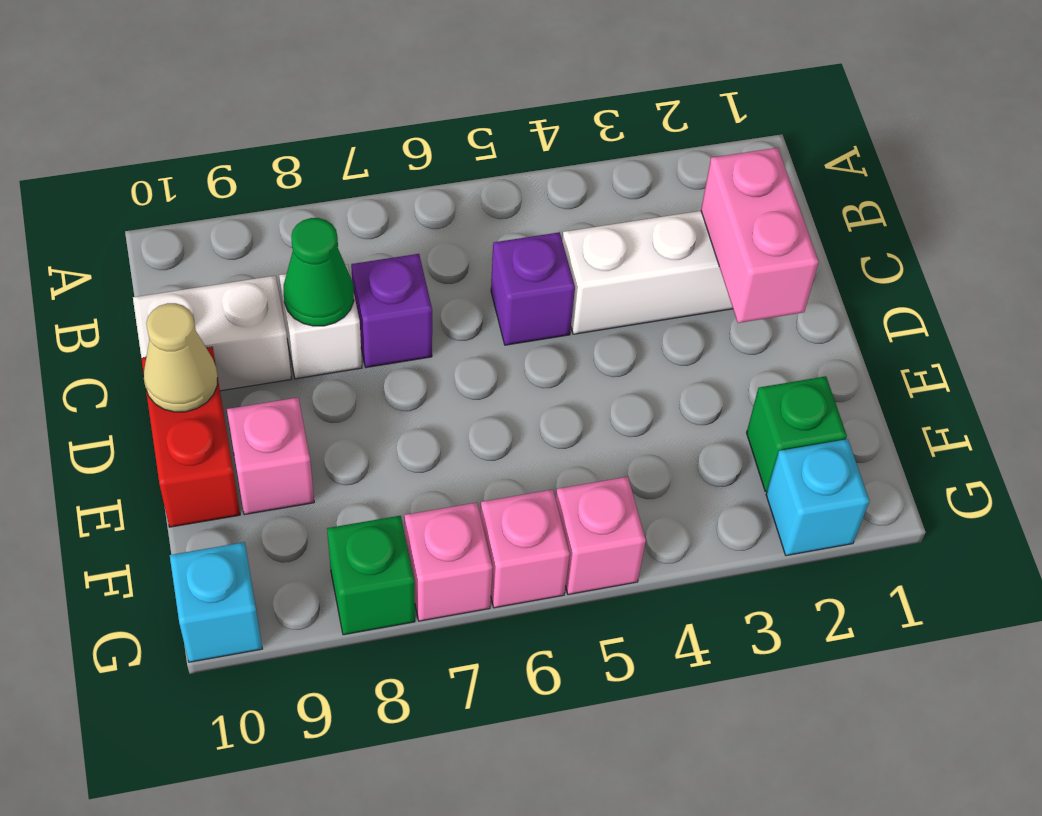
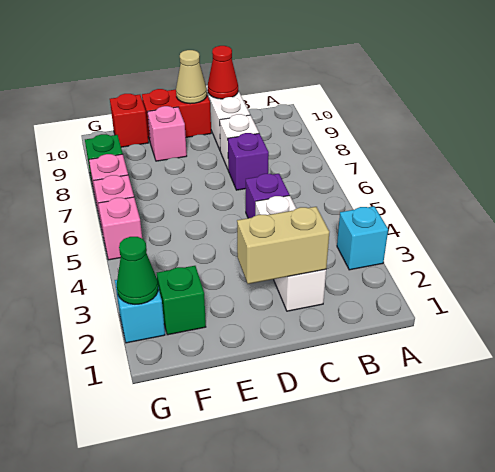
pink 1x2 brick [701,148,819,323] -> tan 1x2 brick [237,207,329,284]
green 1x1 cone [284,218,354,326] -> green 1x1 cone moved to [117,237,158,304]
none -> red 1x1 cone [208,46,238,99]
none -> red 1x1 brick [110,94,149,147]
cyan 1x1 brick [170,542,262,662] -> cyan 1x1 brick moved to [337,206,388,270]

